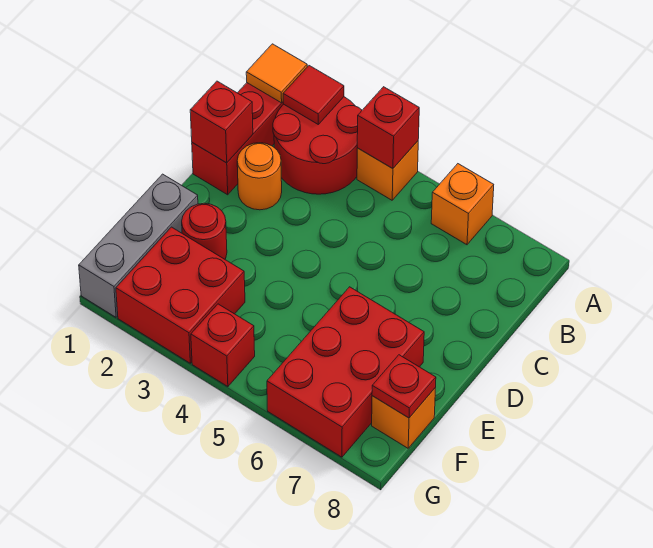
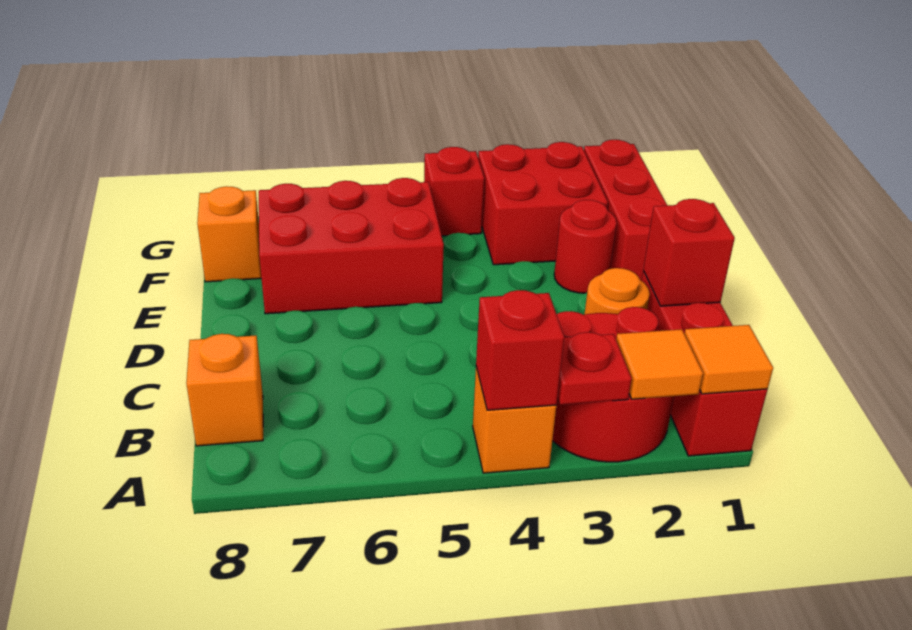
red 1x1 tile [283,66,344,124] -> orange 1x1 tile [616,329,703,399]
orange 1x1 brick [431,164,494,245] -> orange 1x1 brick moved to [186,334,263,446]
grey 1x3 brick [79,174,198,317] -> red 1x3 brick [584,140,667,281]
red 2x3 brick [267,287,424,457] -> red 2x3 brick turned to [259,178,444,314]
red 1x1 plate [372,355,436,418] -> red 1x1 plate moved to [557,332,632,405]

